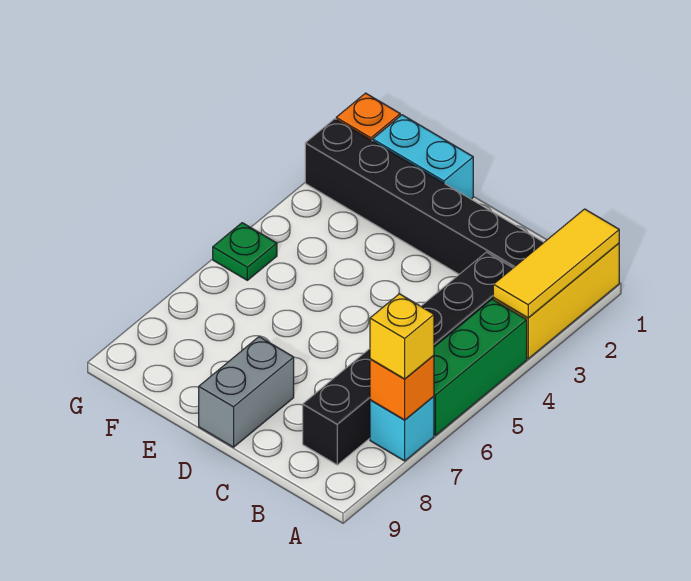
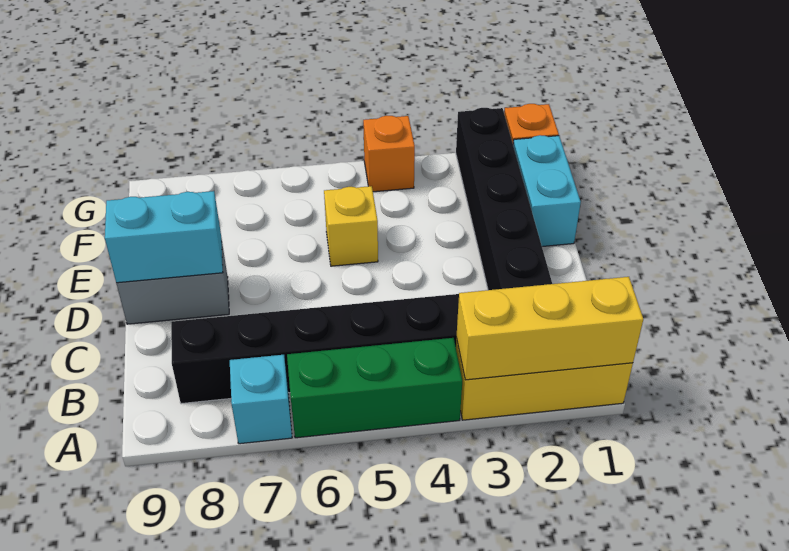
yellow 1x3 tile [493,209,619,318] -> yellow 1x3 brick [456,277,643,380]
orange 1x1 brick [370,355,434,420] -> orange 1x1 brick moved to [363,116,415,192]
yellow 1x1 brick [370,294,434,379] -> yellow 1x1 brick moved to [324,186,378,266]
none -> cyan 1x2 brick [105,191,223,283]
green 1x1 plate [213,223,277,280] -> none

